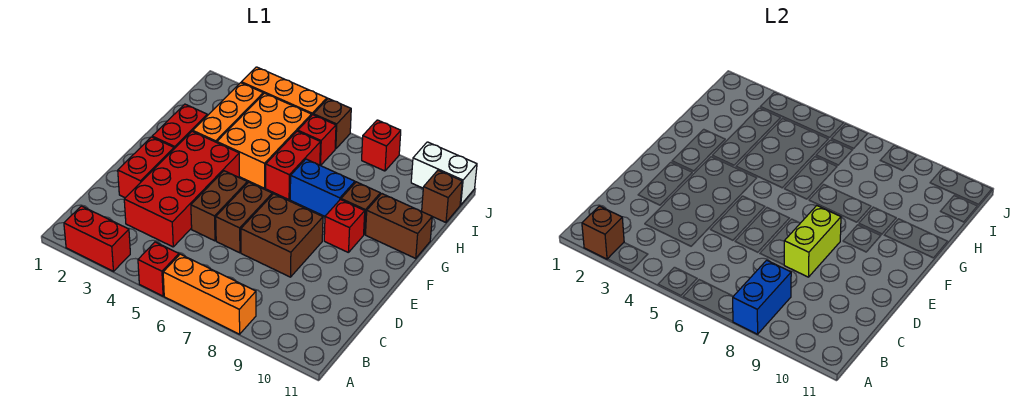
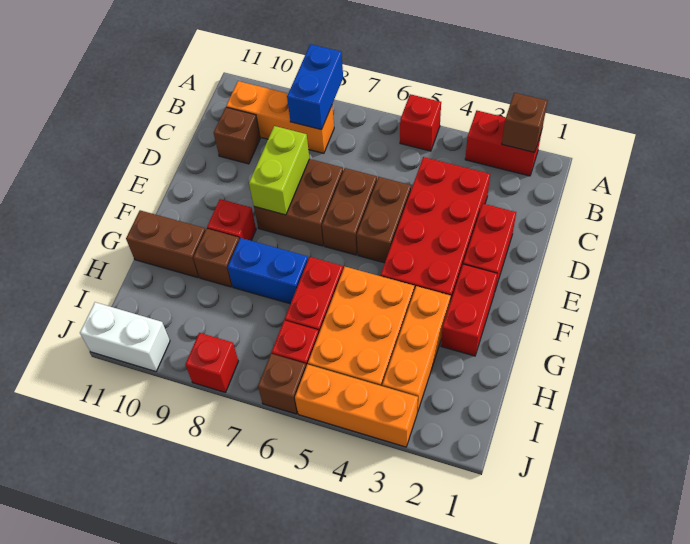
orange 1x3 brick [163,254,256,334] -> orange 1x3 brick moved to [226,81,334,153]
brown 1x1 brick [422,170,462,222] -> brown 1x1 brick moved to [214,107,260,164]

